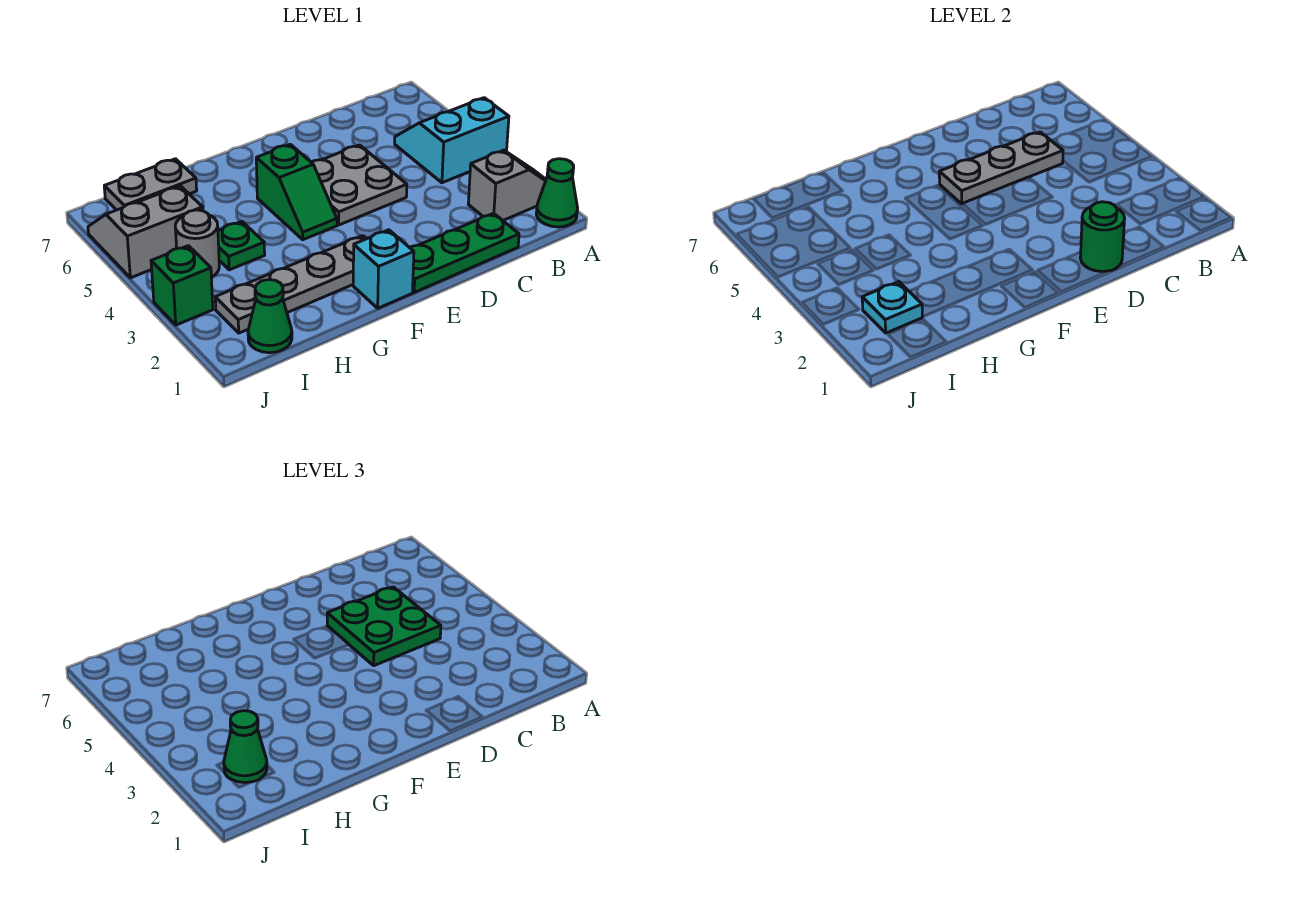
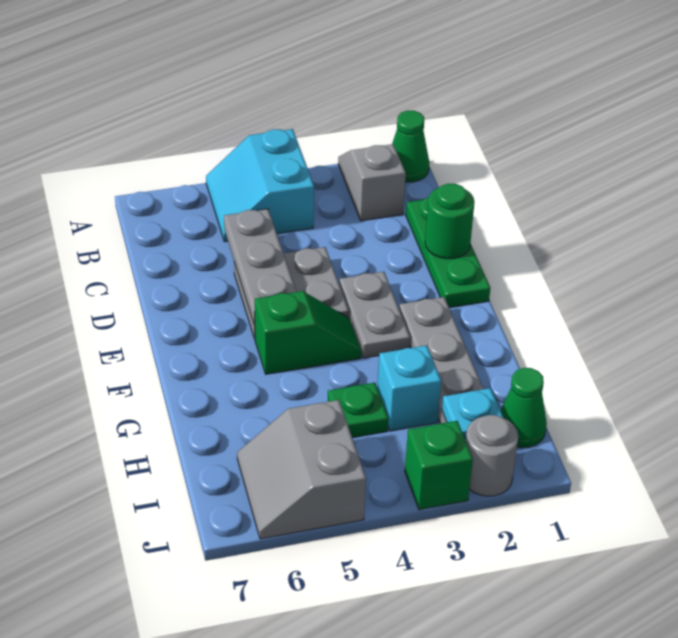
green 2x2 plate [327,587,441,666] -> none
cyan 1x1 brick [353,230,414,308] -> cyan 1x1 brick moved to [377,345,441,431]
grey 1x2 plate [104,159,197,210] -> grey 1x2 plate moved to [339,272,410,358]
green 1x1 cone [224,711,267,782] -> none
grey 1x1 round brick [175,210,219,277] -> grey 1x1 round brick moved to [466,415,518,496]

